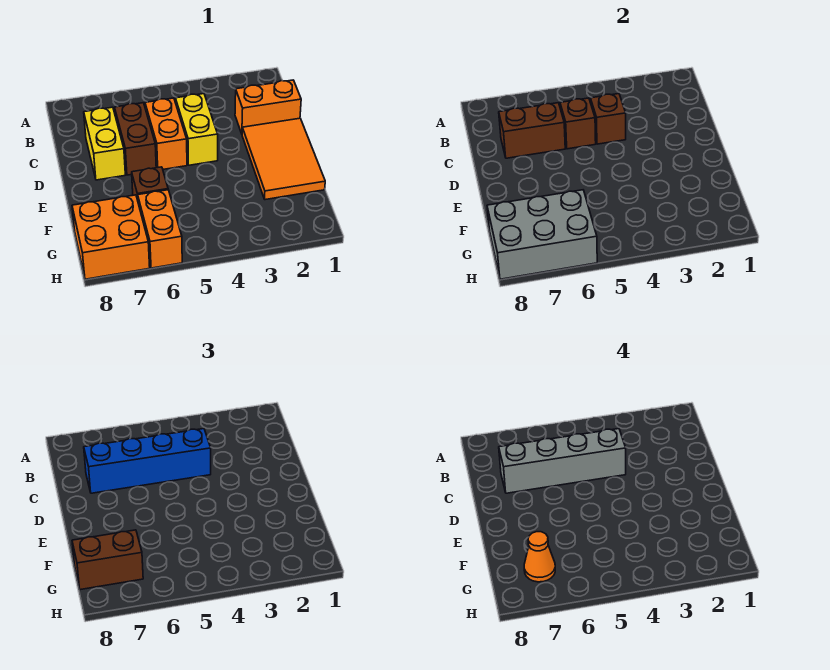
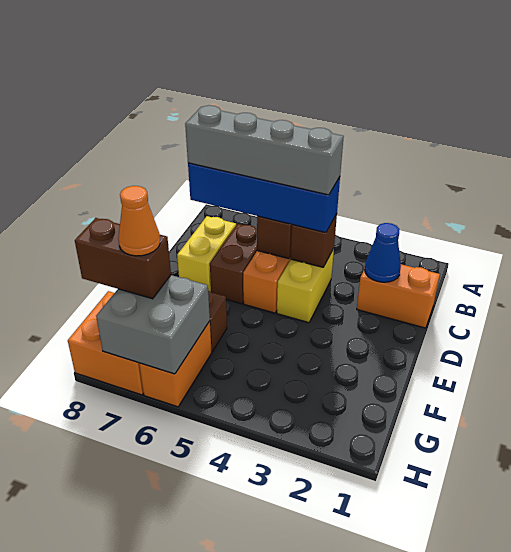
none -> blue 1x1 cone [365,223,401,282]
brown 1x2 brick [499,103,565,158] -> none
orange 2x3 tile [242,118,325,200] -> none
grey 2x3 brick [487,190,597,279] -> grey 2x2 brick [96,275,210,374]

